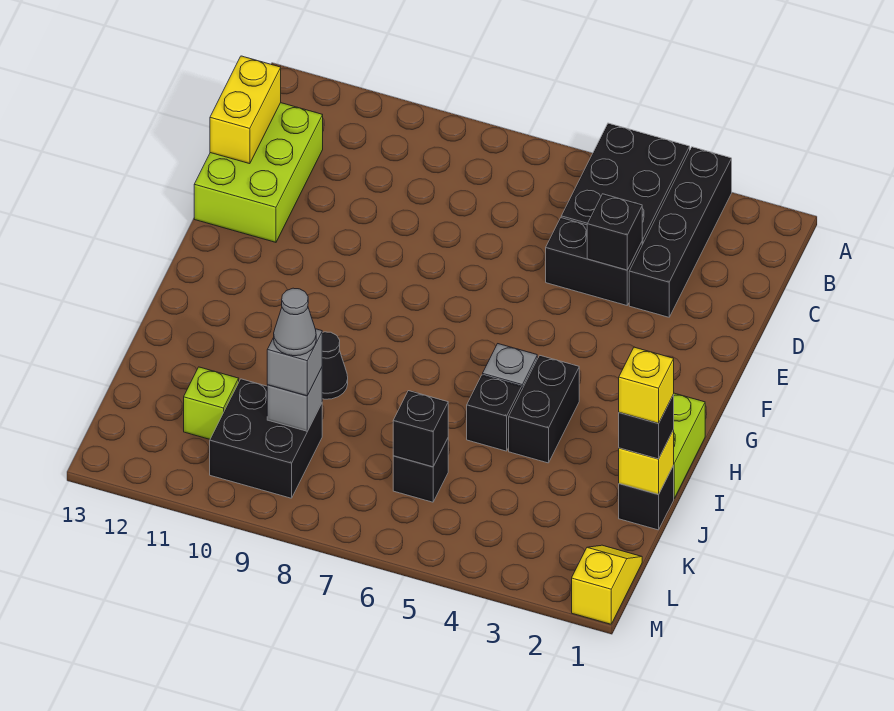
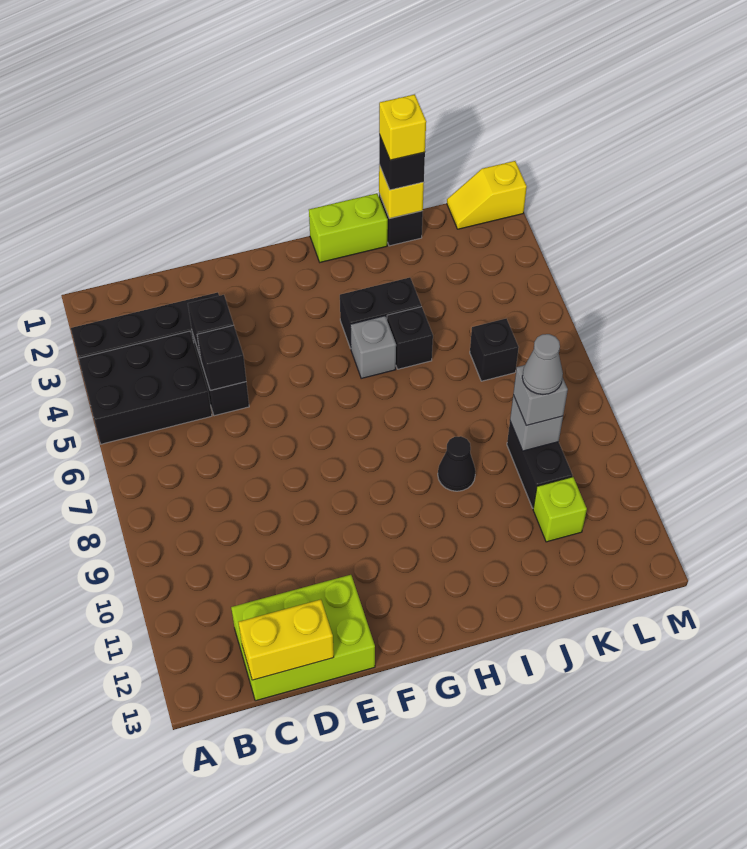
black 1x1 brick [393,391,448,467] -> black 1x1 brick moved to [197,325,246,391]
black 2x2 brick [210,379,322,498] -> black 1x2 brick [507,422,573,508]

